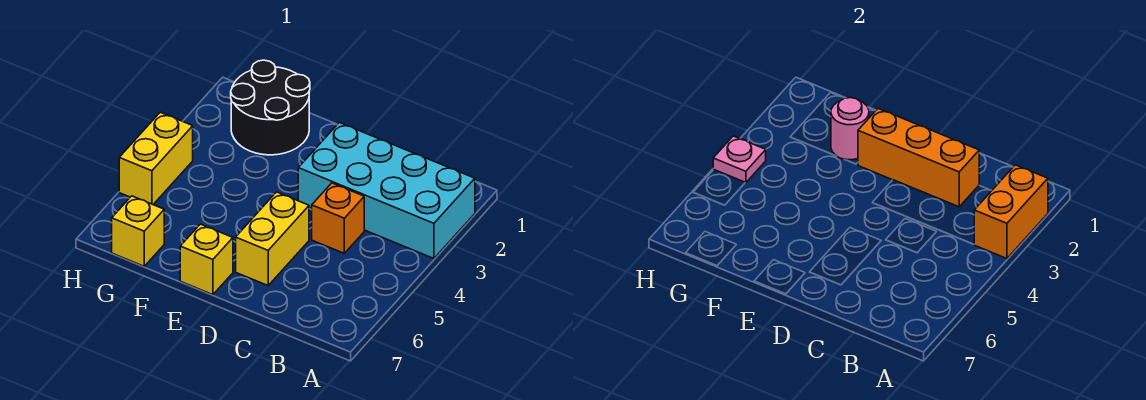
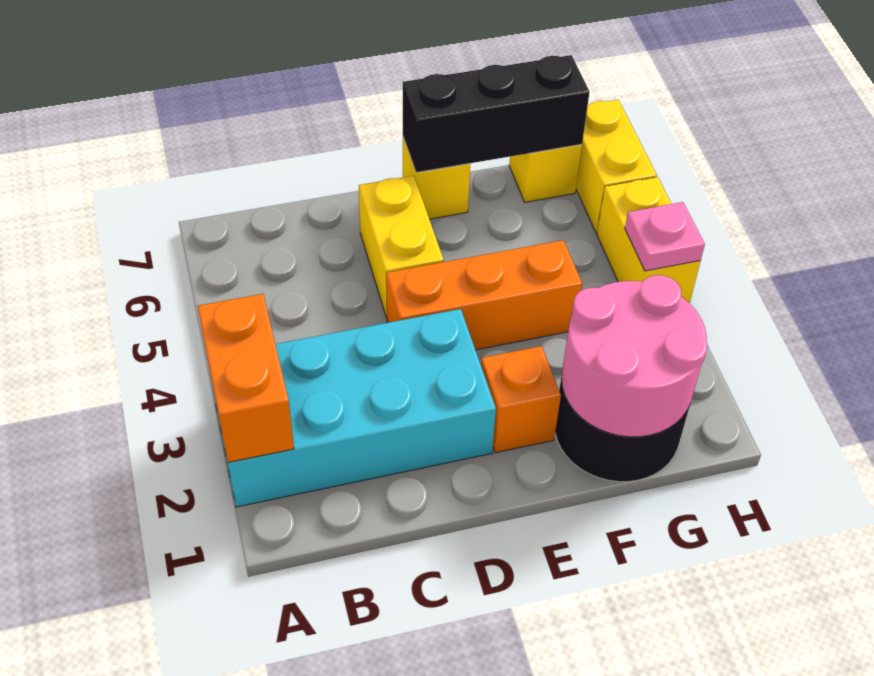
orange 1x3 brick [858,109,979,207] -> orange 1x3 brick moved to [386,240,582,350]
orange 1x1 brick [312,183,364,253] -> orange 1x1 brick moved to [481,346,561,453]
none -> black 1x3 brick [403,55,590,173]
pink 1x1 round brick [831,98,869,160] -> pink 2x2 round brick [561,275,708,437]
none -> yellow 1x2 brick [576,100,657,233]

